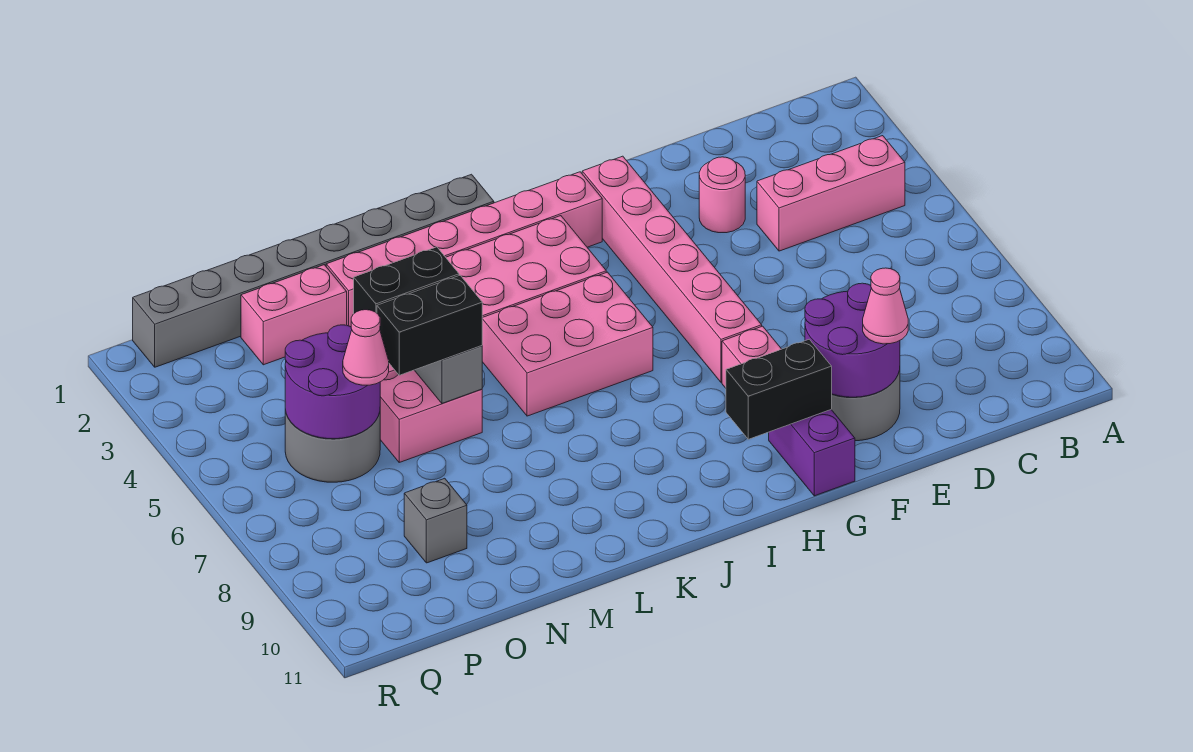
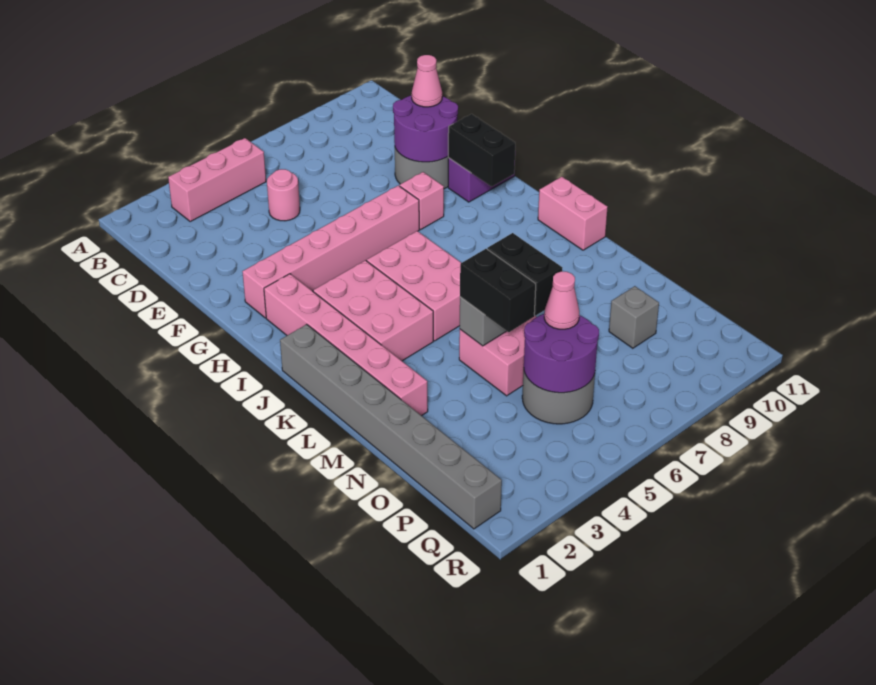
pink 1x3 brick [757,136,905,251] -> pink 1x3 brick turned to [168,138,266,222]
pink 1x1 round brick [699,157,745,233] -> pink 1x1 round brick moved to [267,169,300,221]
pink 1x2 brick [241,265,347,365] -> pink 1x2 brick moved to [538,177,608,250]

